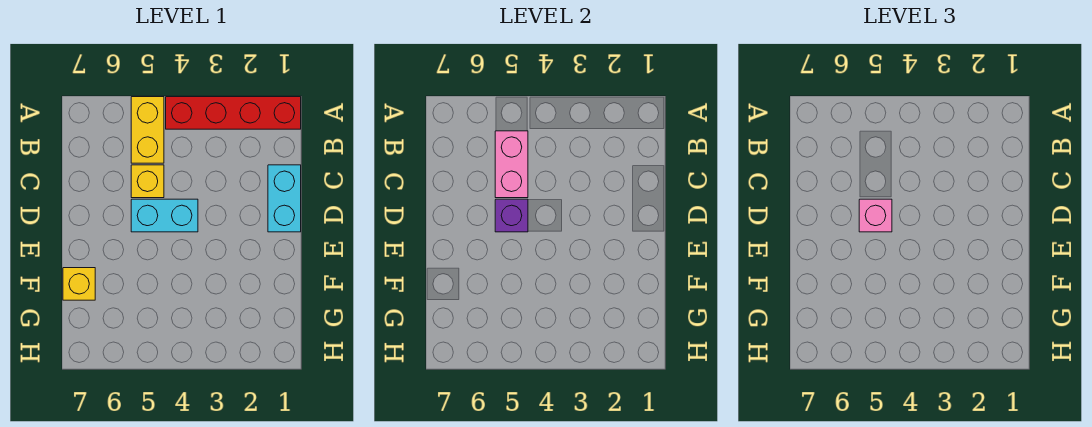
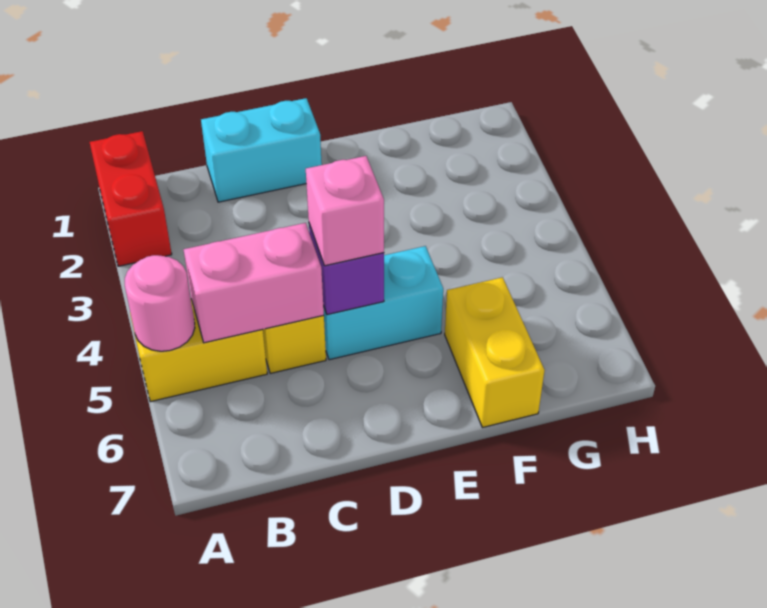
red 1x4 brick [166,97,301,129] -> red 1x2 brick [90,131,172,266]
none -> pink 1x1 round brick [125,255,195,351]
cyan 1x2 brick [131,199,198,232] -> cyan 1x2 brick turned to [323,246,443,360]
yellow 1x1 brick [63,268,95,300] -> yellow 1x2 brick [445,277,545,428]

